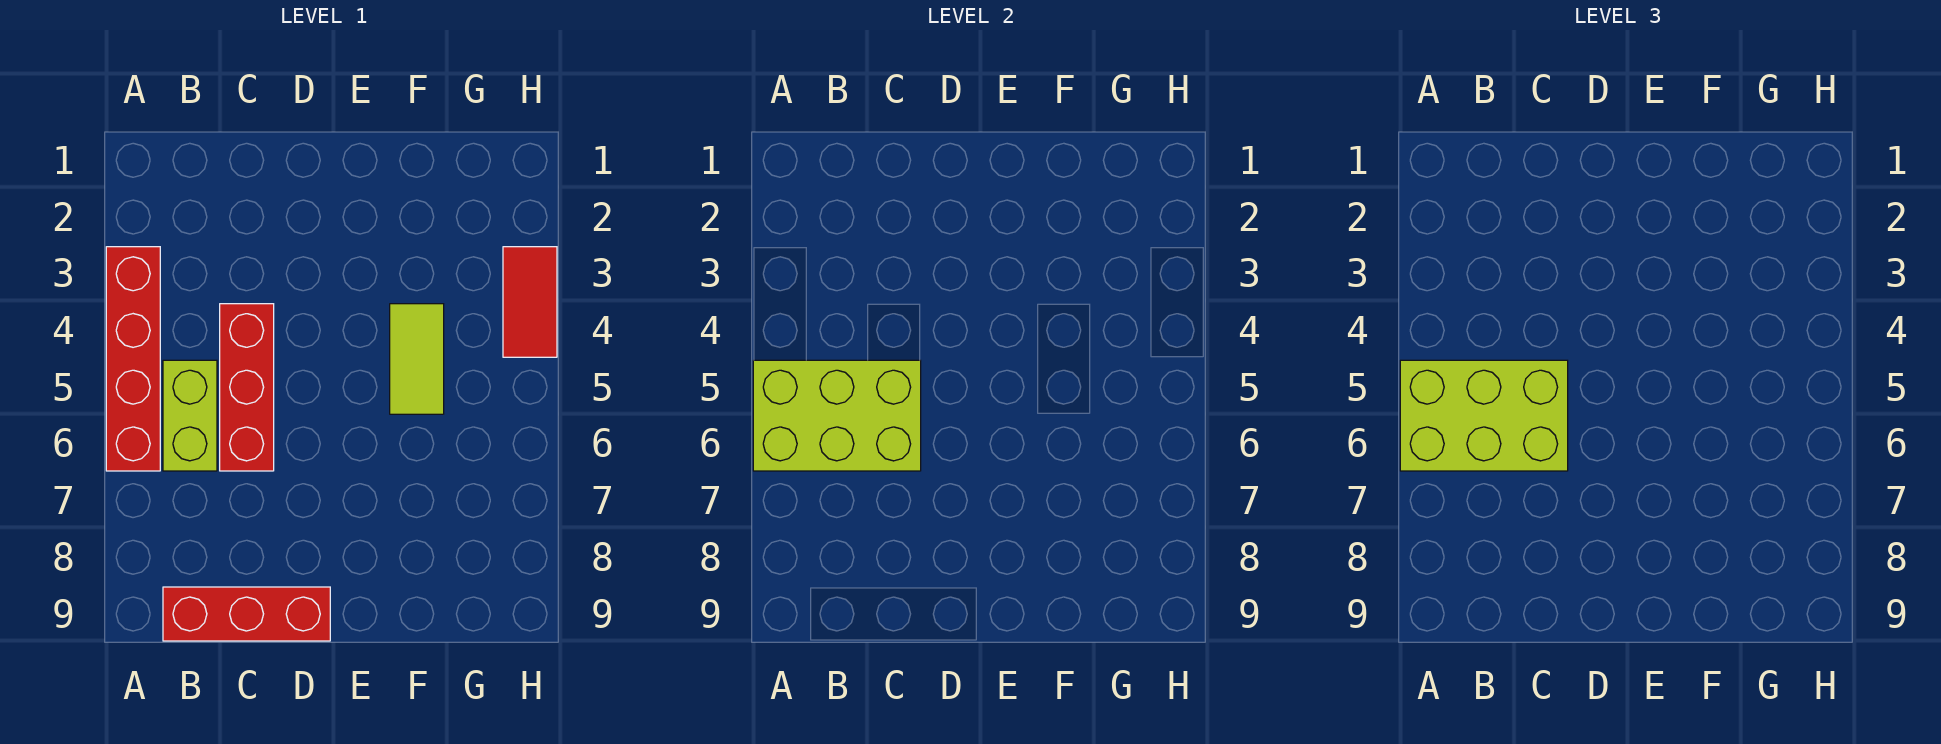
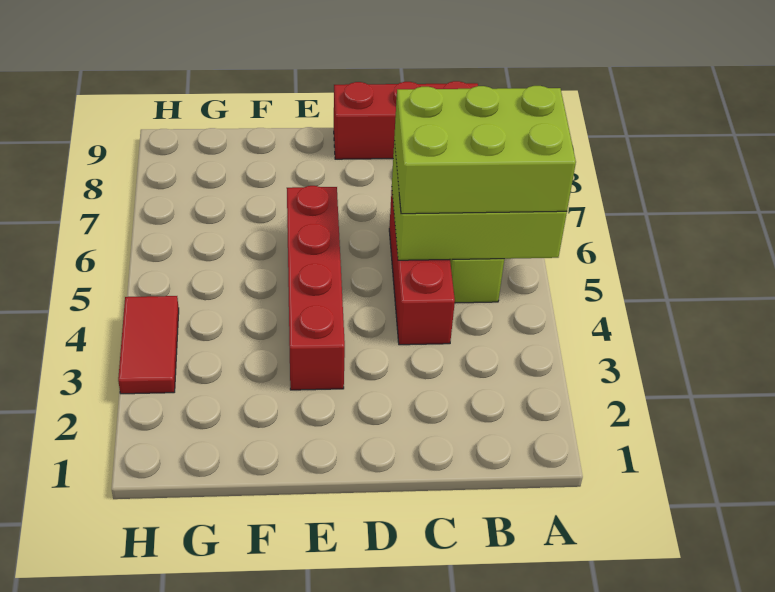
red 1x4 brick [106,247,160,471] -> red 1x4 brick moved to [287,186,345,390]
lime 1x2 tile [390,304,444,414] -> none

